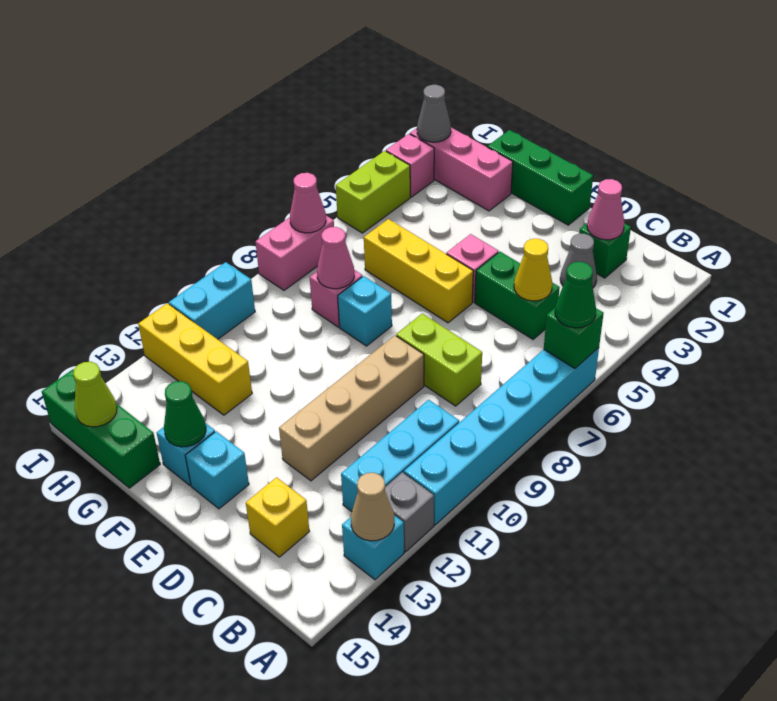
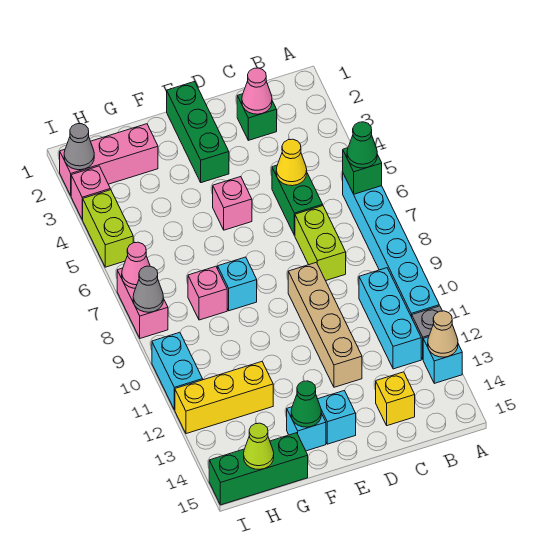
grey 1x1 cone [560,234,597,288] -> grey 1x1 cone moved to [133,266,163,312]
green 1x2 brick [475,252,560,339] -> green 1x2 brick turned to [272,165,323,236]
lime 1x2 brick [396,314,482,406] -> lime 1x2 brick turned to [295,206,346,281]
green 1x3 brick [487,130,593,225] -> green 1x3 brick turned to [167,81,229,183]
yellow 1x3 brick [364,219,473,323] -> none
pink 1x1 cone [317,227,354,289] -> none

